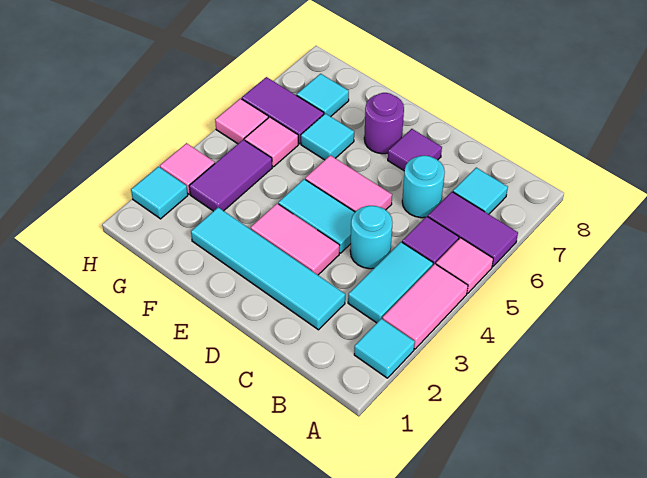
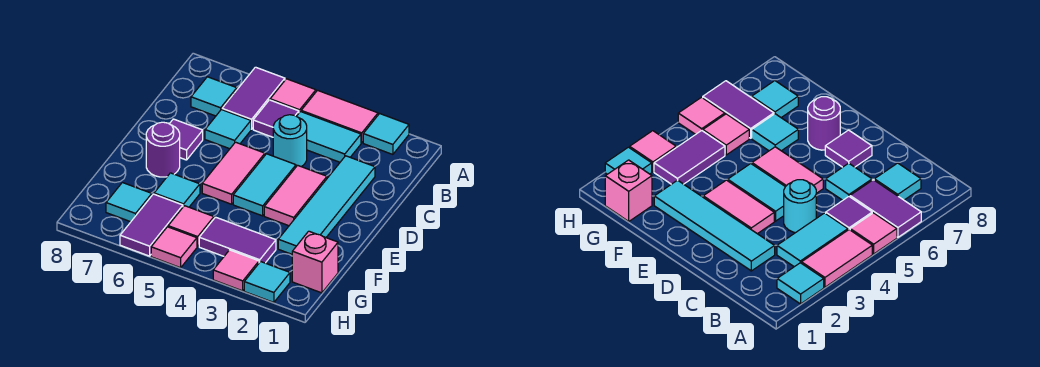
cyan 1x1 round brick [402,156,445,218] -> cyan 1x1 tile [205,110,251,149]
none -> pink 1x1 brick [292,231,338,293]

